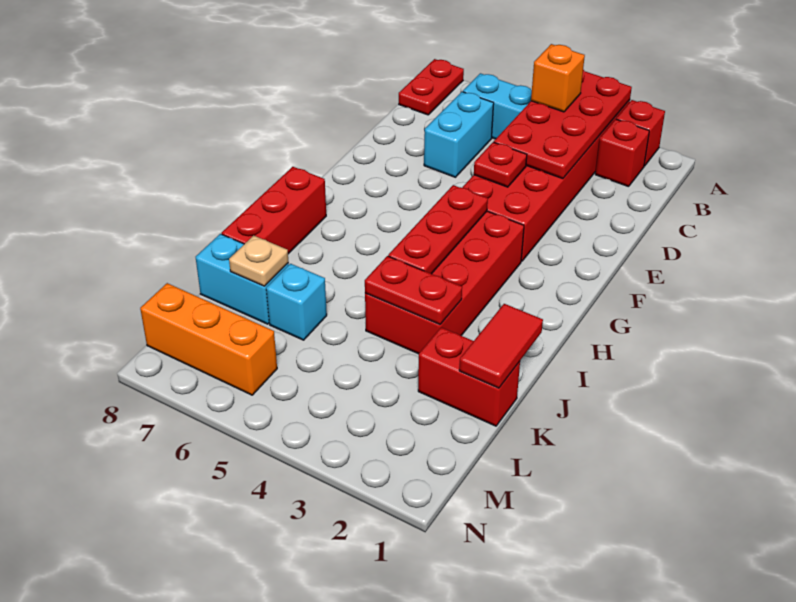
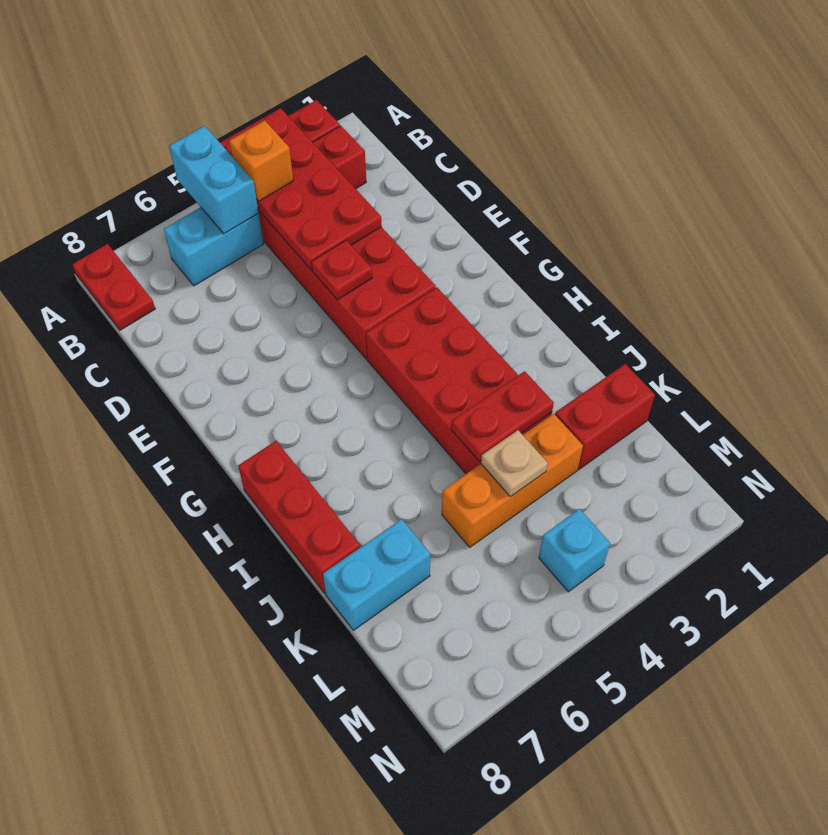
cyan 1x2 brick [424,92,494,177] -> cyan 1x2 brick moved to [169,126,259,234]
red 1x3 plate [388,185,488,274] -> none
red 1x2 tile [459,304,543,388] -> none
cyan 1x1 brick [266,264,327,340] -> cyan 1x1 brick moved to [539,509,610,592]
tan 1x1 plate [229,235,289,286] -> tan 1x1 plate moved to [481,430,548,497]
orange 1x3 brick [140,283,277,395] -> orange 1x3 brick moved to [442,414,583,547]

